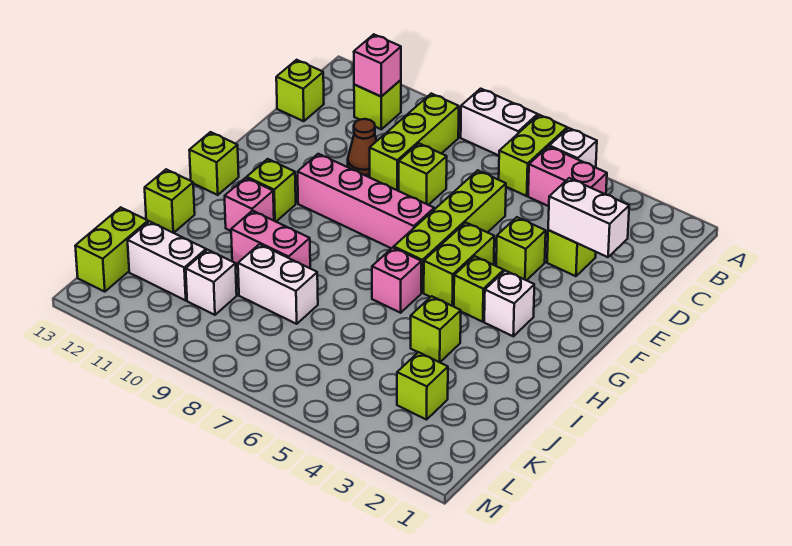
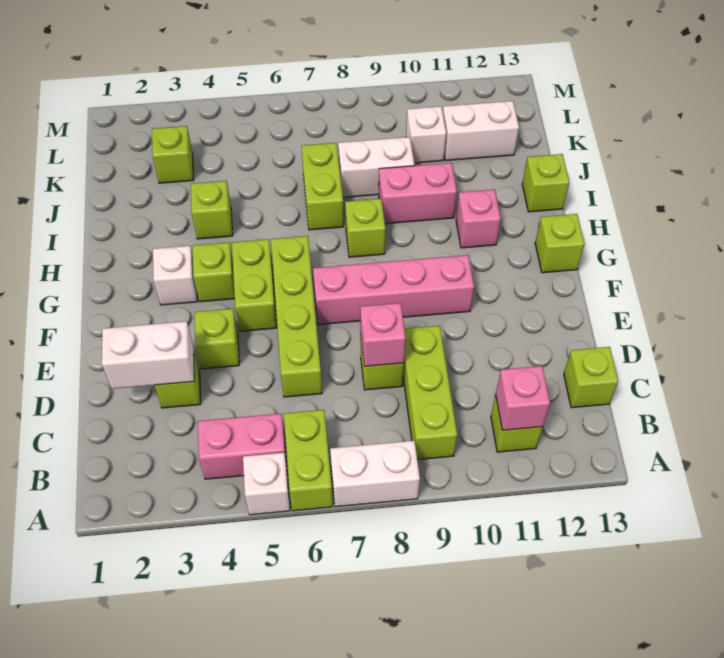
brown 1x1 cone [348,119,377,175] -> none
lime 1x1 brick [247,159,296,222] -> lime 1x1 brick moved to [345,199,385,257]
pink 1x1 brick [372,248,421,313] -> pink 1x1 brick moved to [360,303,406,366]
lime 1x2 brick [75,207,148,292] -> lime 1x2 brick moved to [301,143,344,230]

